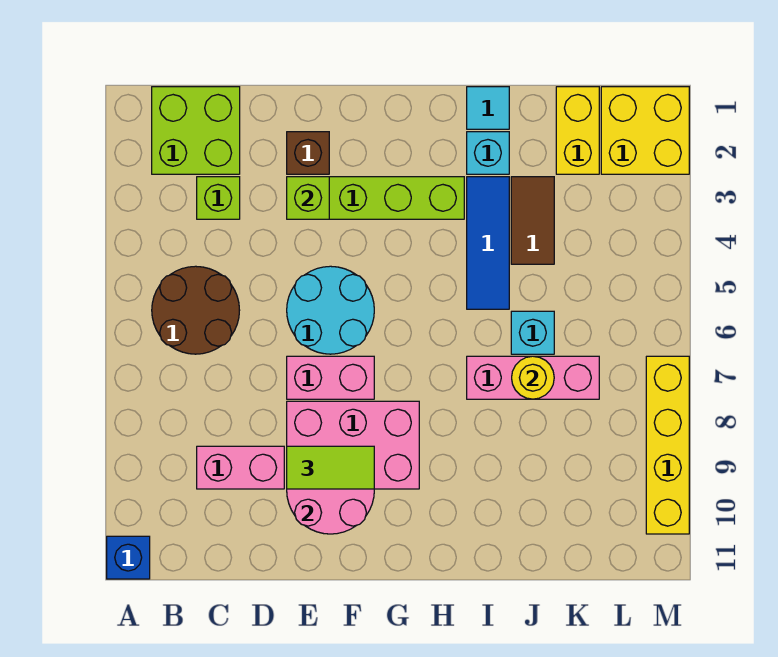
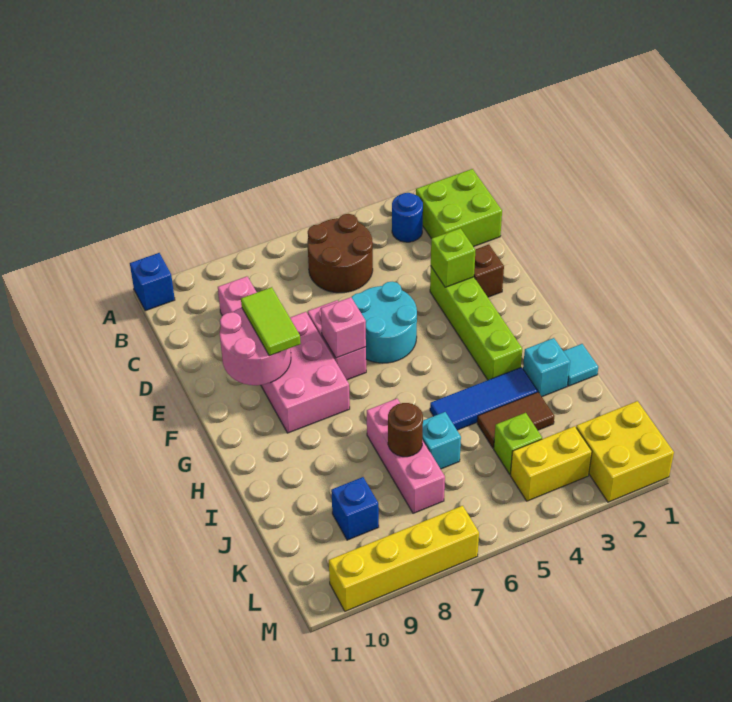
none -> blue 1x1 round brick [392,193,423,242]
lime 1x1 brick [197,177,240,219] -> lime 1x1 brick moved to [494,413,542,474]
none -> pink 1x1 brick [321,297,366,358]
yellow 1x1 round brick [512,356,554,399] -> brown 1x1 round brick [388,403,423,457]
yellow 1x2 brick [556,87,599,174] -> yellow 1x2 brick moved to [510,426,592,501]
none -> blue 1x1 brick [331,477,379,540]

